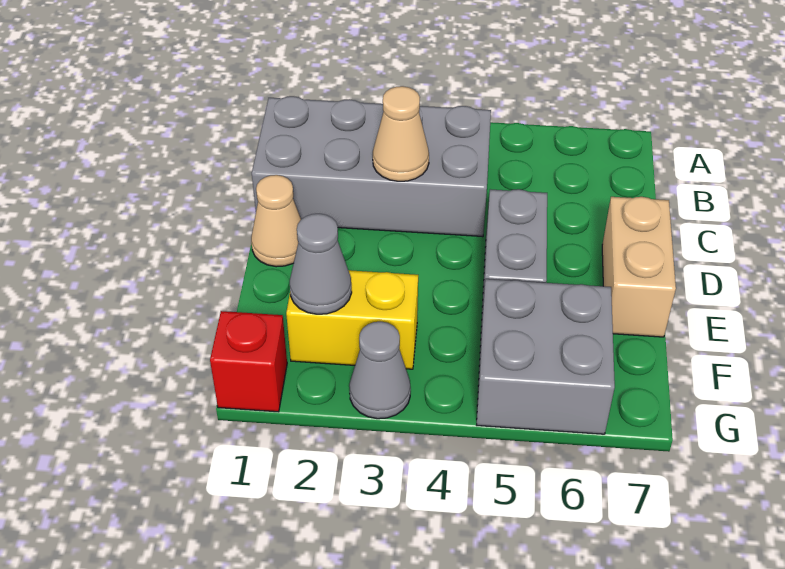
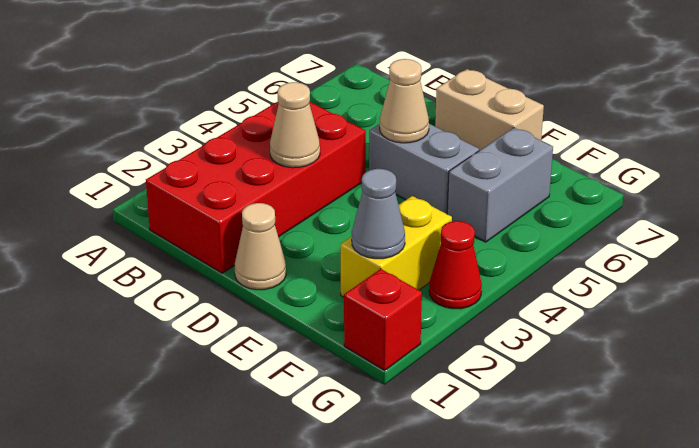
grey 2x4 brick [252,96,491,237] -> red 2x4 brick [146,102,366,273]
none -> tan 1x1 cone [380,59,429,143]
grey 2x2 brick [477,279,615,434] -> grey 1x2 brick [447,128,553,242]
grey 1x1 cone [349,322,411,419] -> red 1x1 cone [429,221,482,309]

